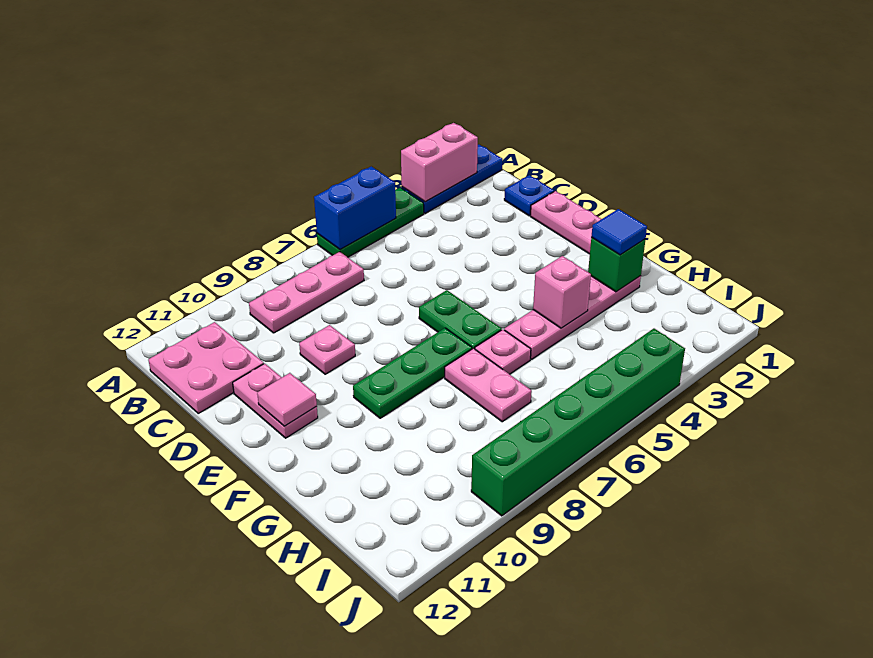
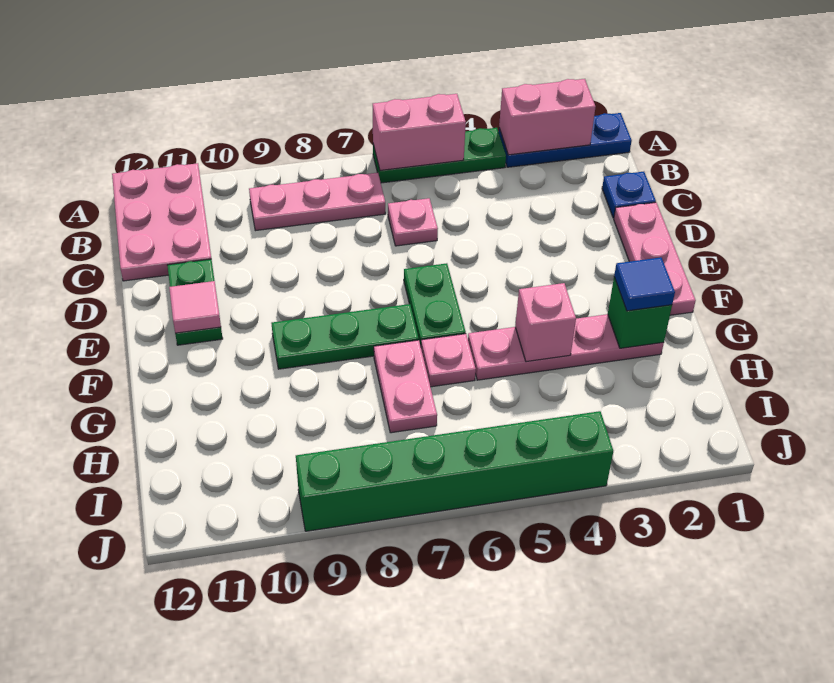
blue 1x2 brick [314,166,396,249] -> pink 1x2 brick [373,94,466,170]
pink 2x2 plate [148,322,264,413] -> pink 2x3 plate [112,163,211,281]
pink 1x1 plate [299,325,355,374] -> pink 1x1 plate moved to [388,198,438,246]
pink 1x2 plate [233,363,318,438] -> green 1x2 plate [167,259,223,345]

